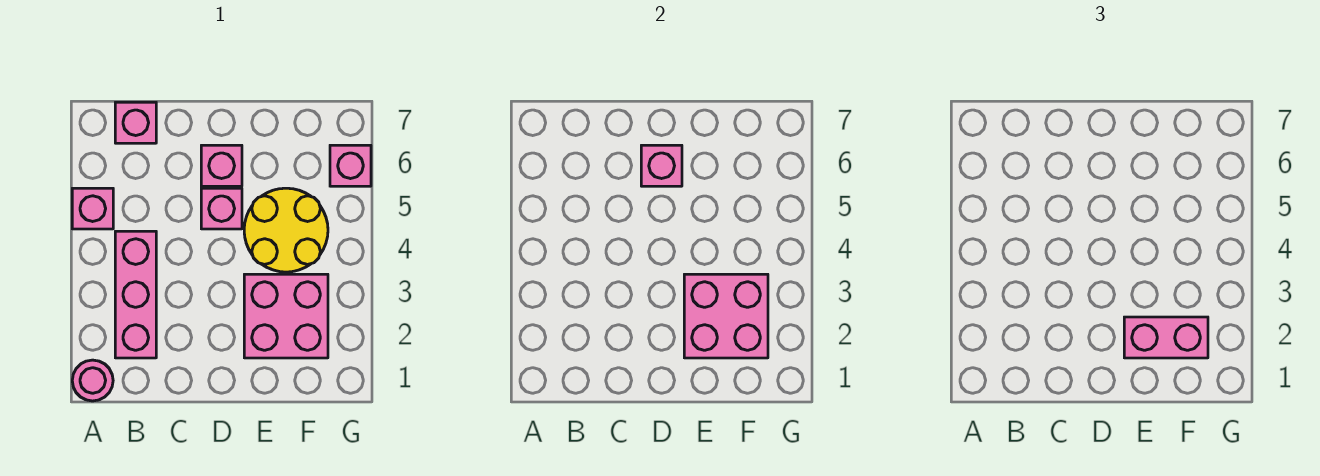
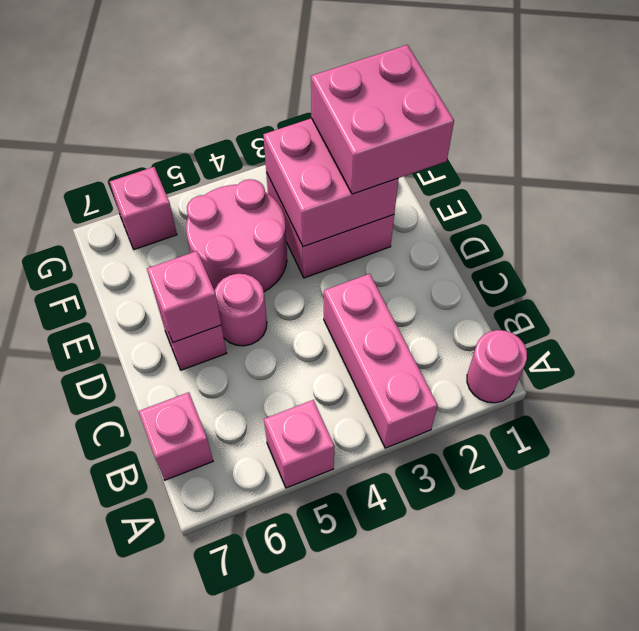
pink 1x3 brick [115,231,156,358] -> pink 1x3 brick turned to [324,274,438,448]
pink 1x1 brick [201,188,242,229] -> pink 1x1 round brick [214,274,267,346]
pink 1x2 brick [1124,317,1208,358] -> pink 2x2 brick [311,45,454,194]
yellow 2x2 round brick [244,188,328,272] -> pink 2x2 round brick [186,179,287,292]

